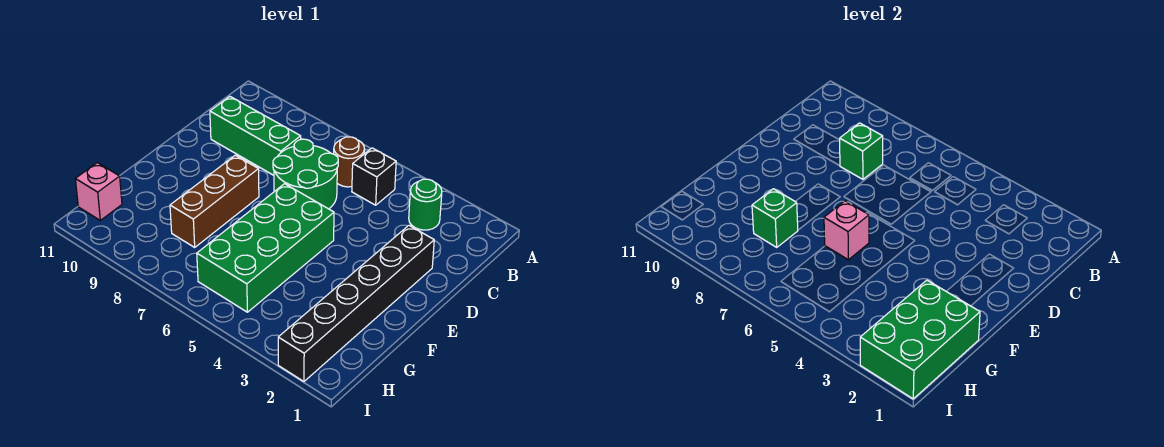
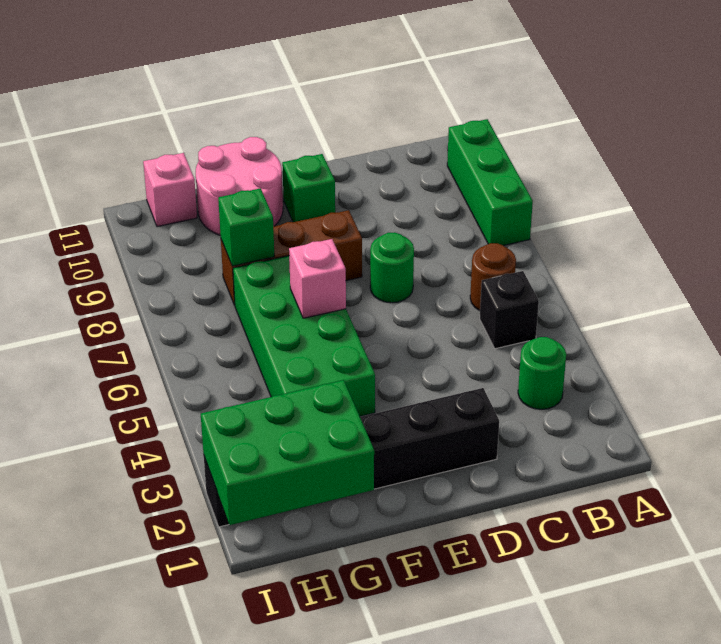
green 2x2 round brick [273,139,338,209] -> green 1x1 round brick [370,232,414,303]
green 1x3 brick [210,97,301,175] -> green 1x3 brick moved to [447,119,533,246]
green 1x1 brick [840,123,883,179] -> green 1x1 brick moved to [282,154,335,222]
green 2x4 brick [197,184,334,312] -> green 2x4 brick turned to [233,256,375,416]
none -> pink 2x2 round brick [196,137,283,235]

